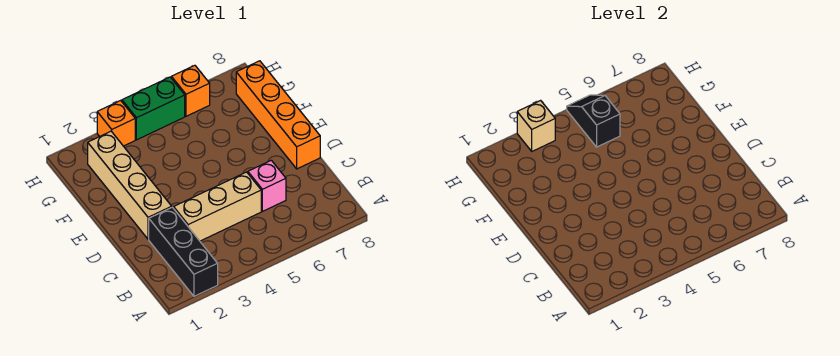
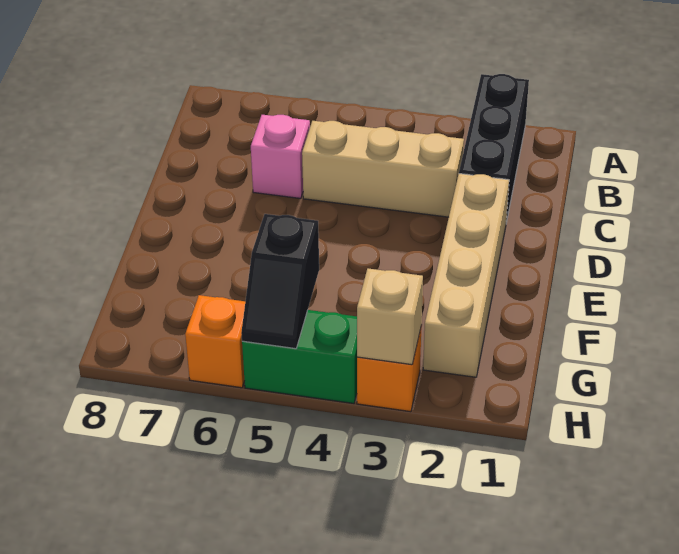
orange 1x4 brick [236,61,320,169] -> none

